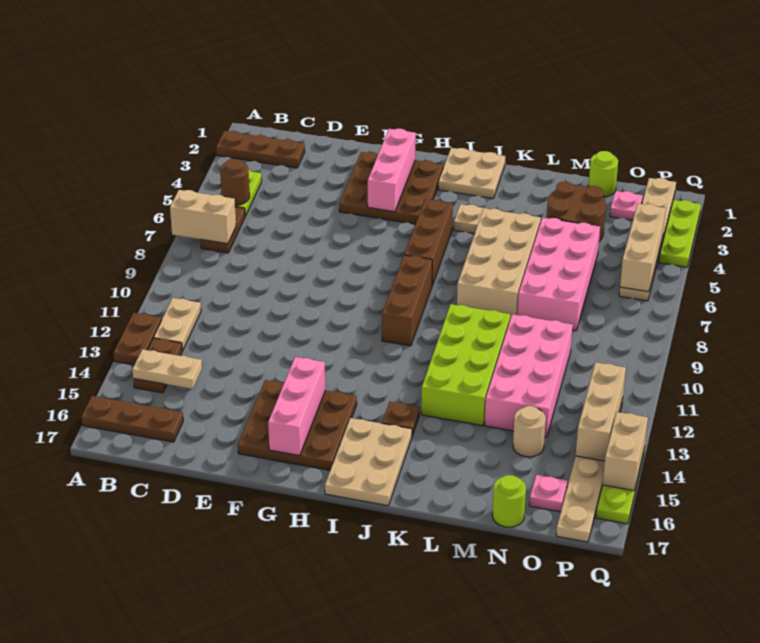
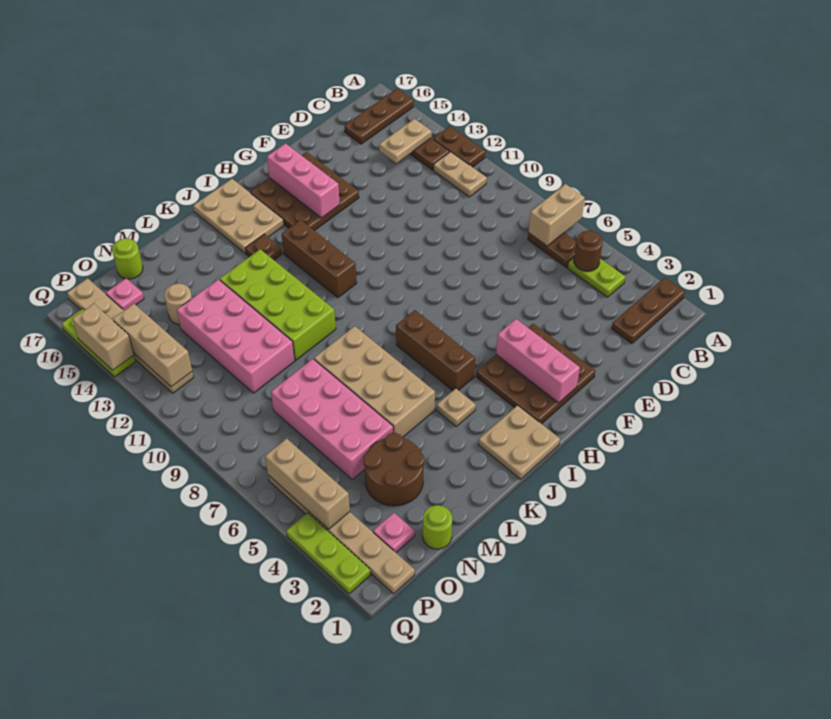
brown 1x3 brick [382,255,432,346] -> brown 1x3 brick moved to [282,220,357,298]

